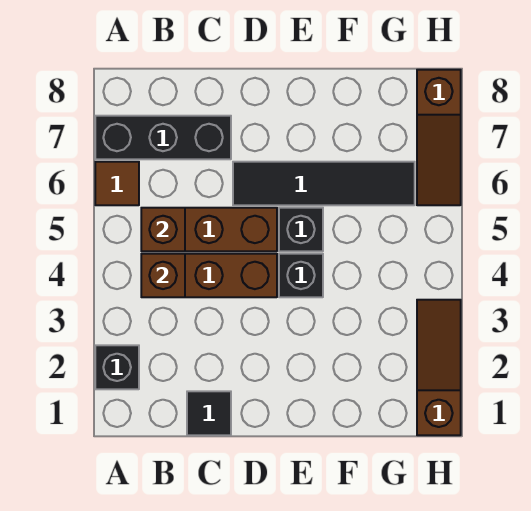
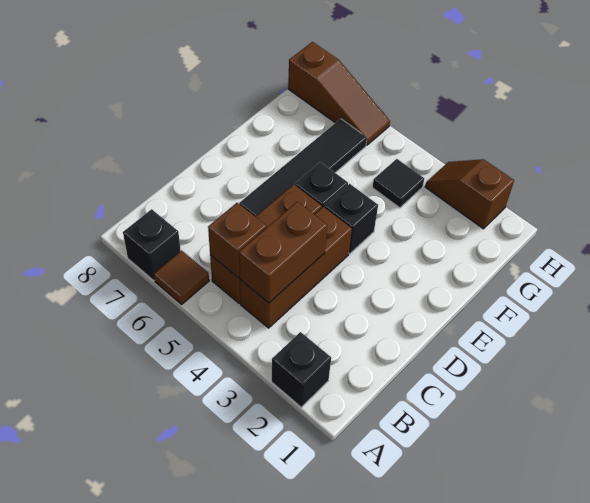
black 1x3 brick [95,116,231,159] -> black 1x1 brick [123,209,181,280]
brown 1x1 brick [141,254,185,297] -> brown 1x2 brick [239,202,327,303]
black 1x1 tile [187,391,231,435] -> black 1x1 tile moved to [372,159,424,208]
brown 1x3 slope [417,300,461,435] -> brown 1x2 slope [425,159,514,229]

